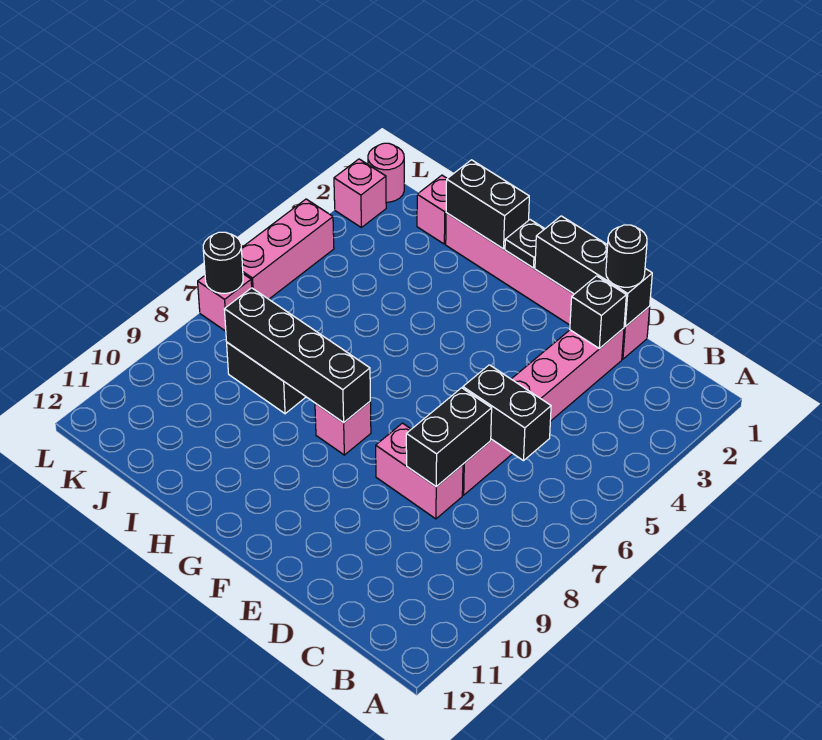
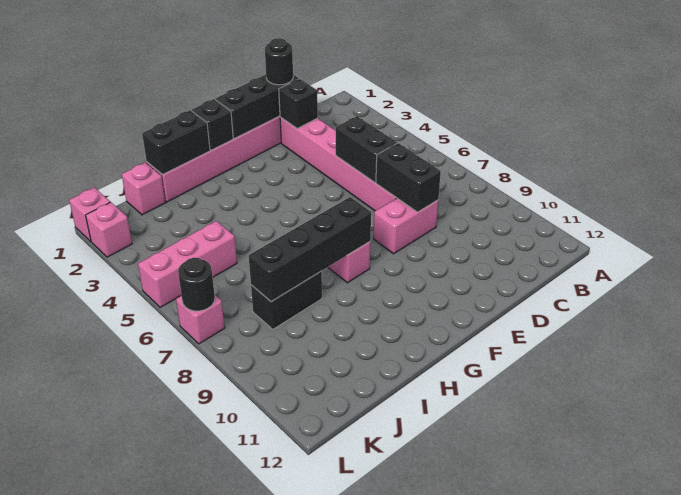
black 1x2 brick [463,365,551,461] -> black 1x2 brick turned to [336,116,397,183]
black 1x1 plate [505,220,545,268] -> black 1x1 brick [192,99,233,150]
pink 1x1 round brick [368,143,404,202] -> pink 1x1 brick [69,187,110,241]
pink 1x3 brick [241,199,334,299] -> pink 1x3 brick turned to [138,221,237,307]

